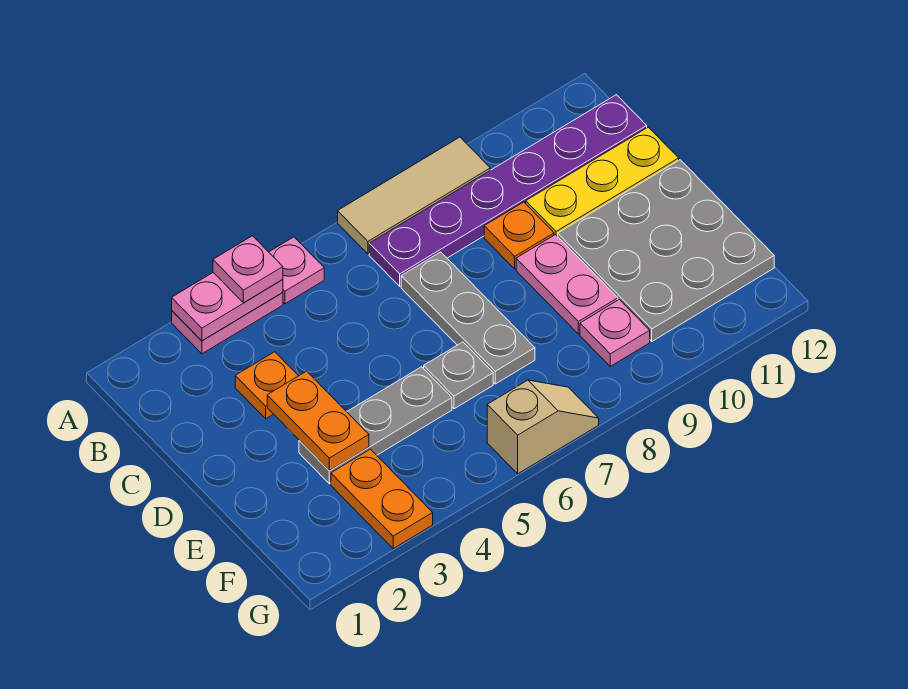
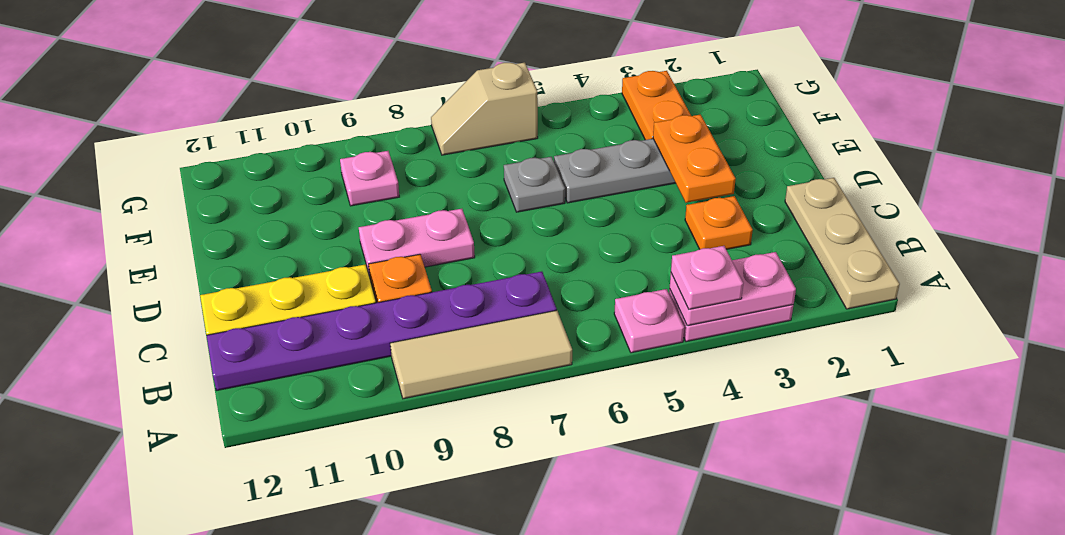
none -> tan 1x3 plate [785,178,900,309]
grey 1x3 plate [401,252,535,384] -> none
pink 1x2 plate [516,235,618,334] -> pink 1x2 plate turned to [359,209,475,277]
grey 3x3 plate [558,160,774,341] -> none

